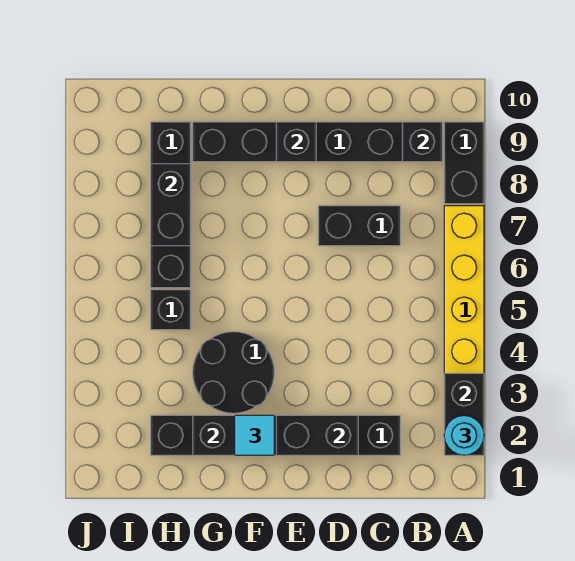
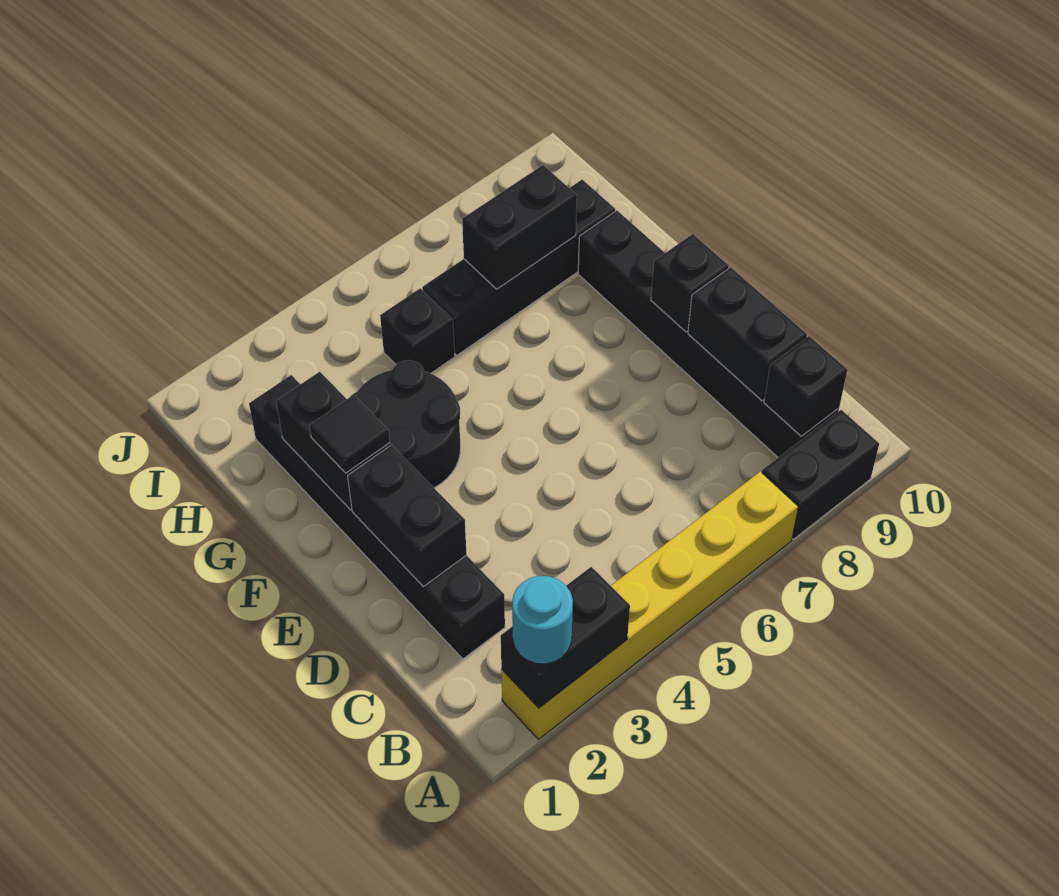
black 1x2 brick [318,206,400,246] -> black 1x2 brick moved to [688,267,807,401]
cyan 1x1 tile [235,415,274,455] -> black 1x1 tile [309,395,390,473]

